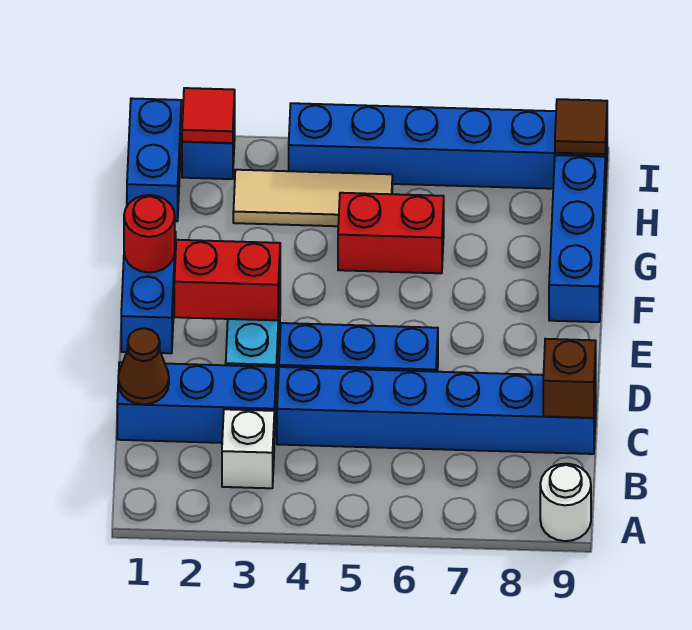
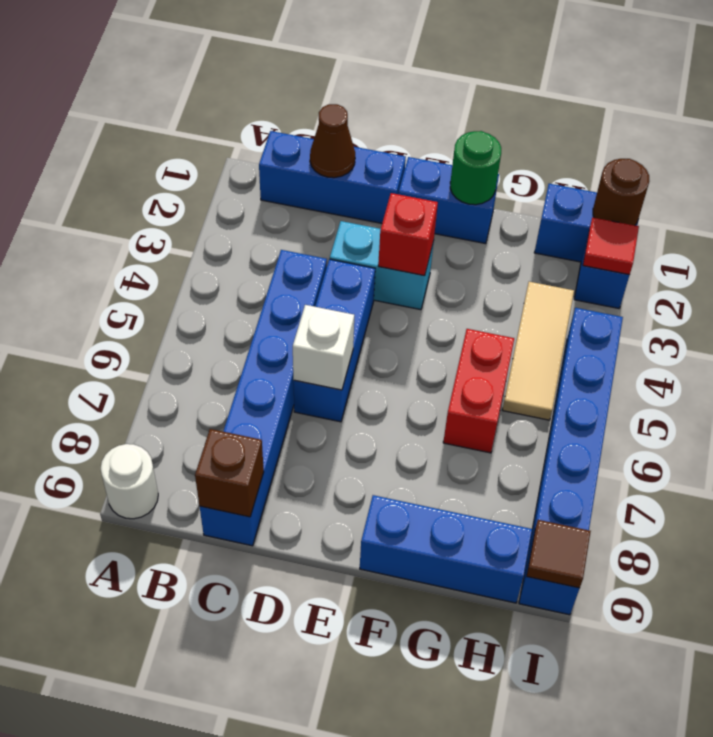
white 1x1 brick [222,409,274,488] -> white 1x1 brick moved to [293,305,354,390]
blue 1x3 brick [117,362,276,444] -> blue 1x3 brick turned to [259,131,406,223]
red 1x2 brick [174,240,280,320] -> red 1x1 brick [378,193,438,276]
red 1x1 round brick [124,195,175,273] -> green 1x1 round brick [450,131,501,205]
none -> brown 1x1 round brick [593,159,649,225]

